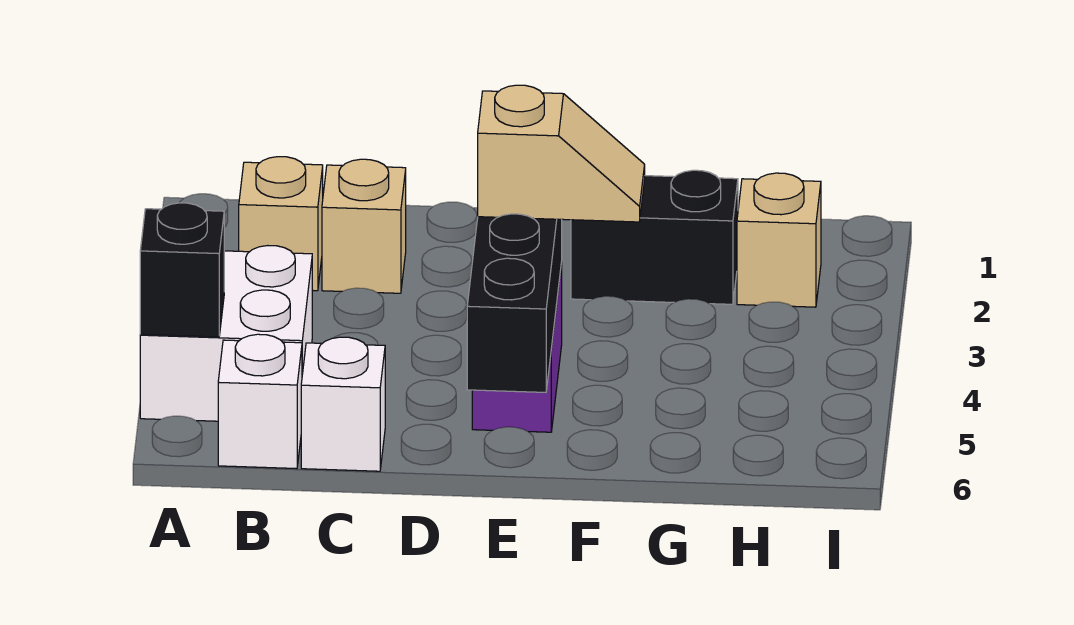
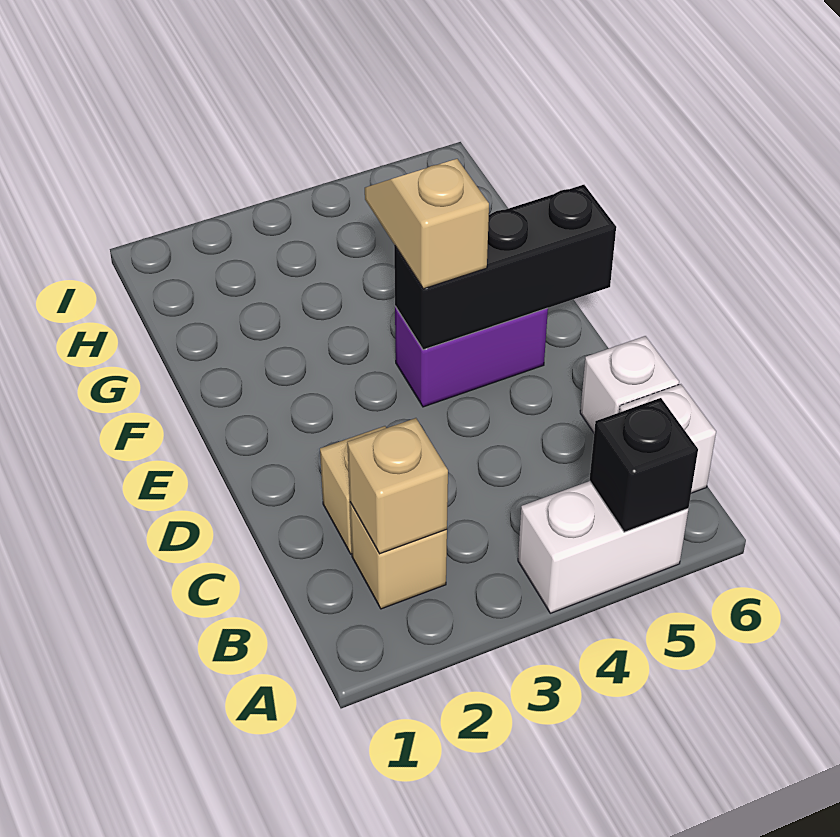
white 2x2 brick [140,246,312,421] -> white 1x2 brick [518,481,688,613]
black 1x2 brick [571,170,738,304] -> none
tan 1x1 brick [737,173,821,307] -> tan 1x1 brick moved to [347,418,448,554]

